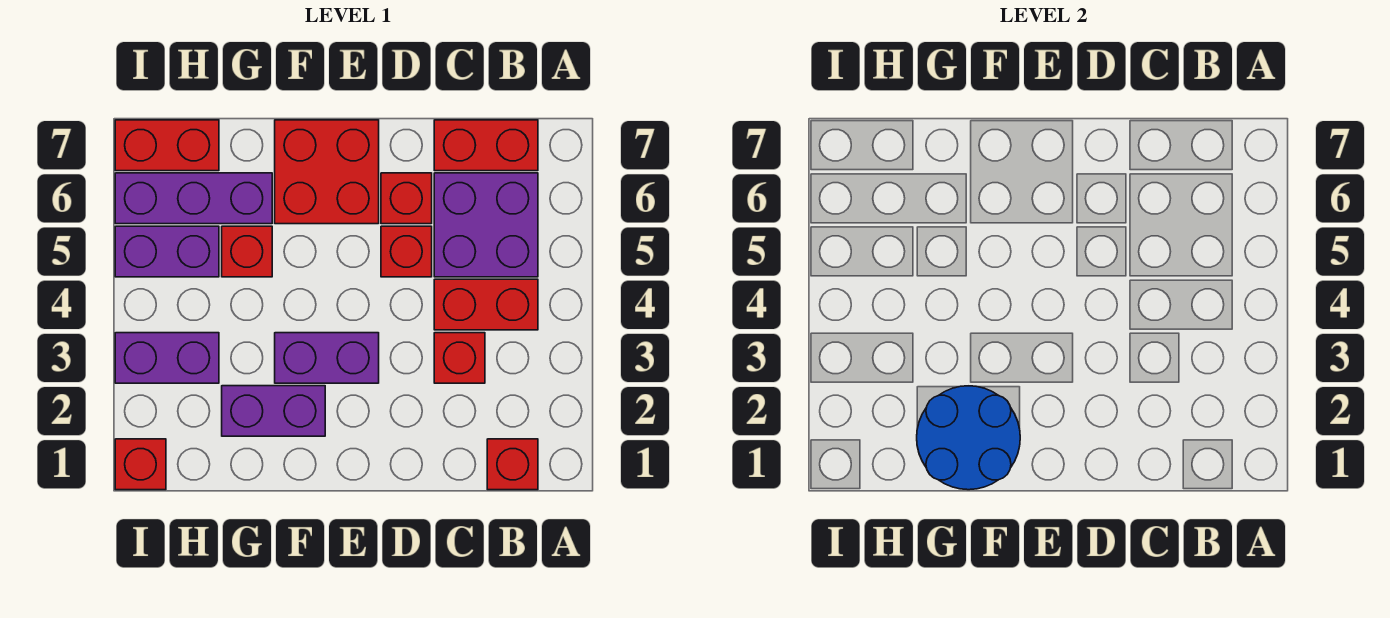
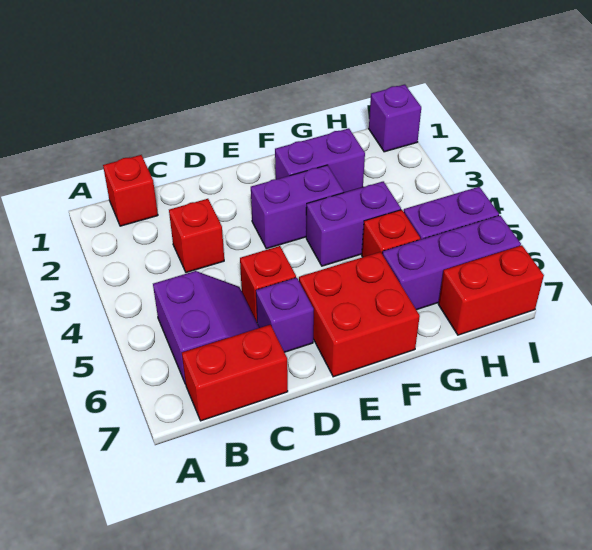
red 1x2 brick [434,279,538,330] -> none
purple 2x2 brick [434,173,538,277] -> purple 2x2 slope [153,271,259,384]
red 1x1 brick [381,173,432,224] -> purple 1x1 brick [256,278,314,352]
blue 2x2 round brick [917,386,1020,490] -> none
purple 1x2 brick [115,333,219,383] -> purple 1x2 brick moved to [306,181,401,266]
red 1x1 brick [115,439,166,490] -> purple 1x1 brick [369,85,421,152]

